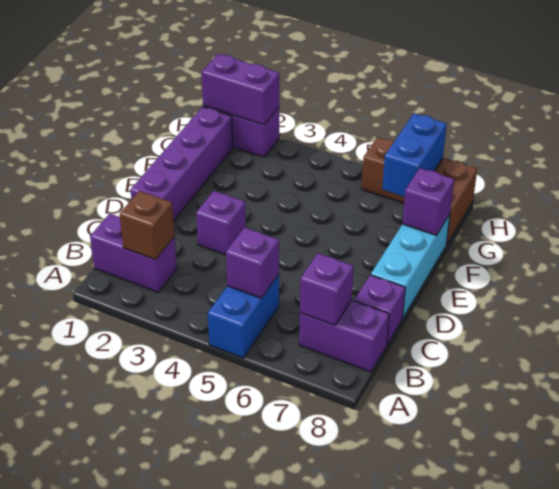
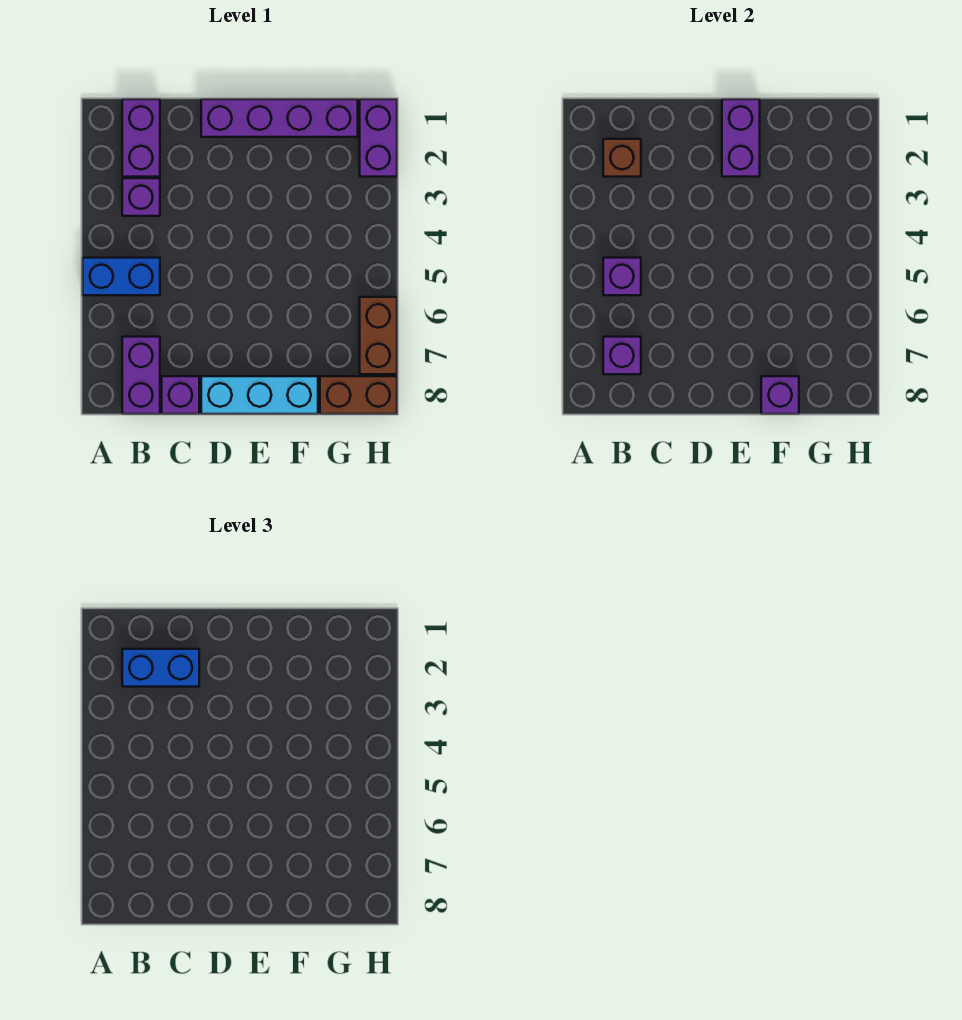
purple 1x1 brick [196,191,246,255] -> purple 1x1 brick moved to [122,178,160,216]
blue 1x2 brick [382,114,447,197] -> blue 1x2 brick moved to [122,649,199,687]
purple 1x2 brick [202,54,279,125] -> purple 1x2 brick moved to [722,99,760,177]

